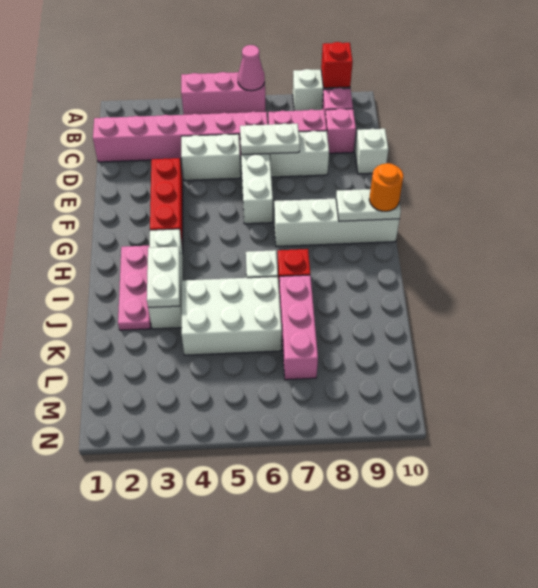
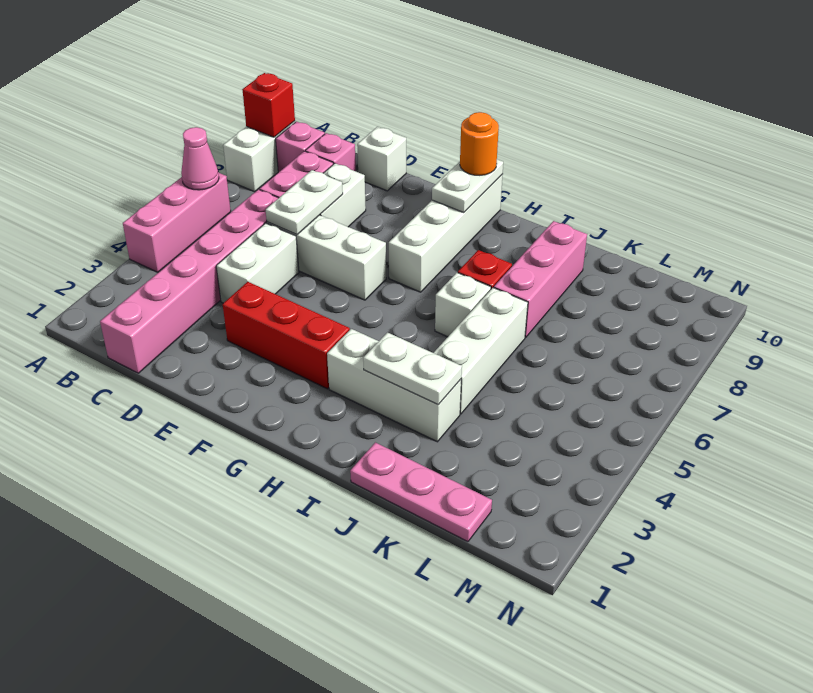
pink 1x3 plate [118,246,151,330] -> pink 1x3 plate moved to [350,442,492,542]
white 2x3 brick [182,276,282,355] -> white 1x3 brick [434,288,528,414]
pink 1x3 brick [279,275,318,380] -> pink 1x3 brick turned to [494,221,587,338]

